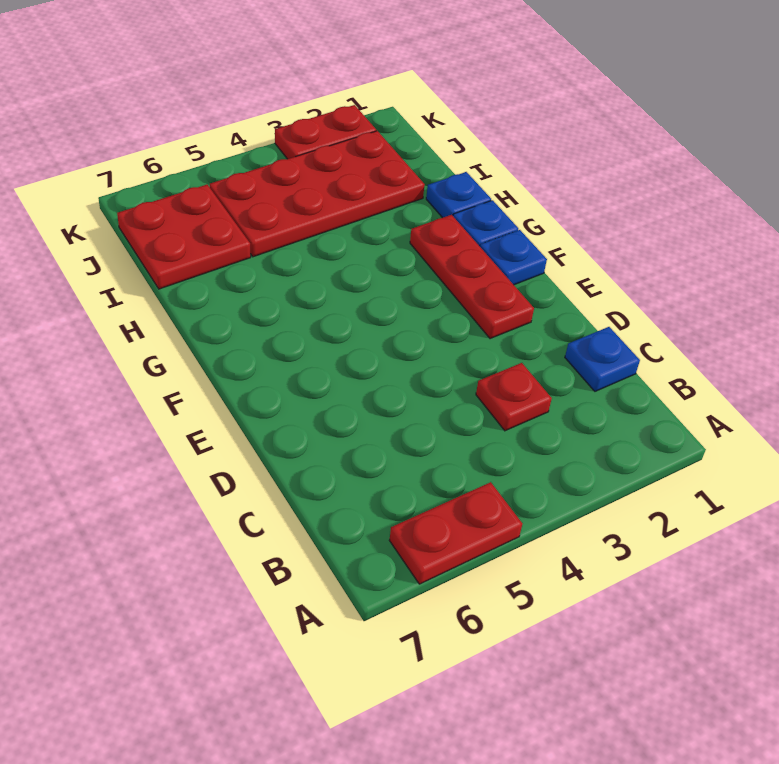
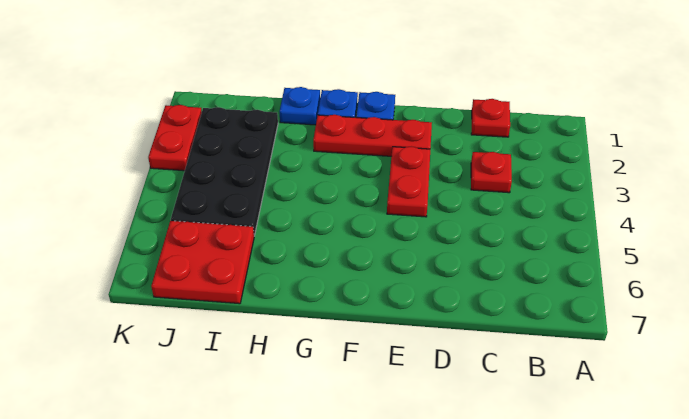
red 1x2 plate [389,482,522,584] -> red 1x2 plate moved to [387,147,430,217]
blue 1x1 plate [565,327,640,391] -> red 1x1 plate [471,99,510,137]
red 2x4 plate [210,131,425,257] -> black 2x4 plate [171,107,278,236]

